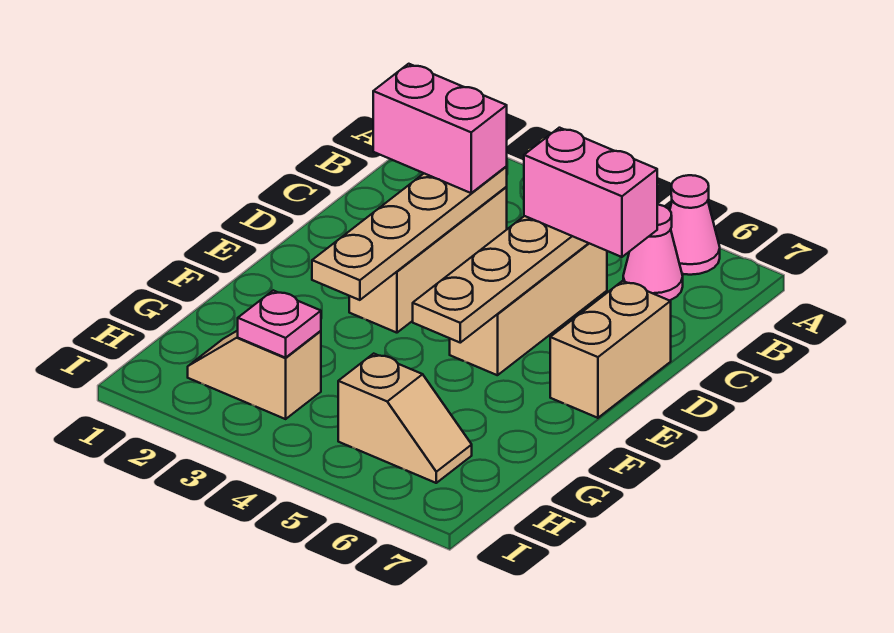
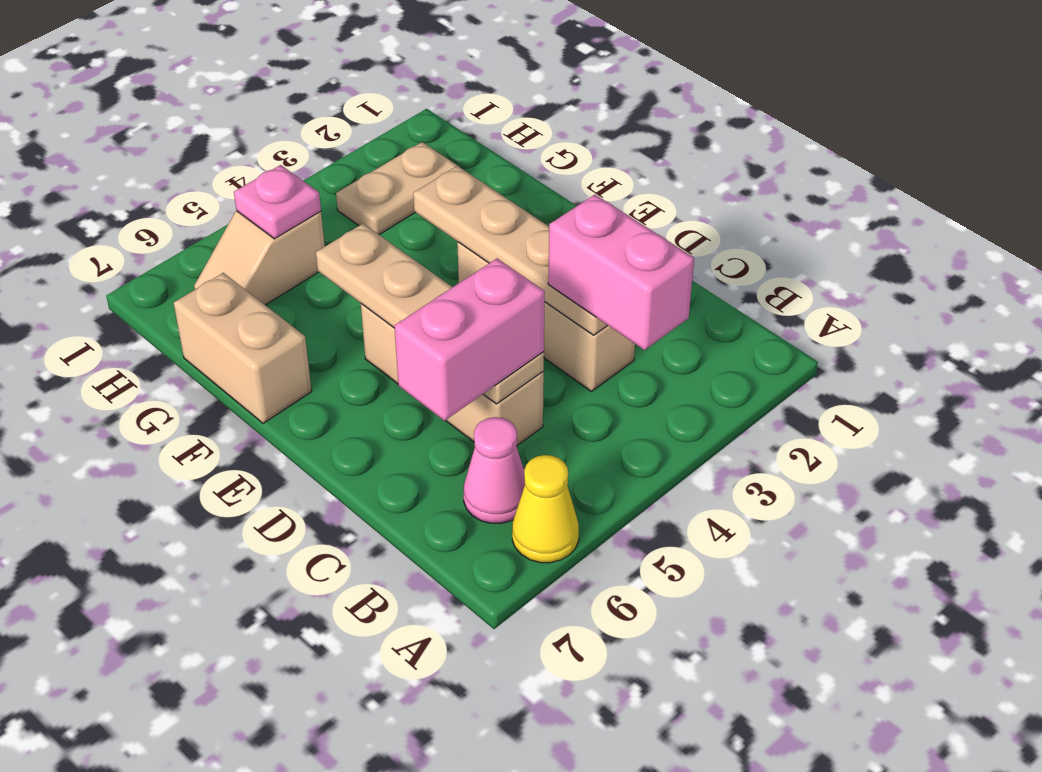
pink 1x1 cone [670,175,720,275] -> yellow 1x1 cone [512,455,579,563]
pink 1x2 brick [373,64,507,193] -> pink 1x2 brick turned to [548,195,694,350]
tan 1x2 brick [550,281,671,418] -> tan 1x2 brick moved to [174,273,312,423]
tan 1x2 slope [188,331,321,419] -> tan 1x2 plate [336,142,458,234]
pink 1x1 plate [238,290,321,358] -> pink 1x1 plate moved to [234,165,321,239]

